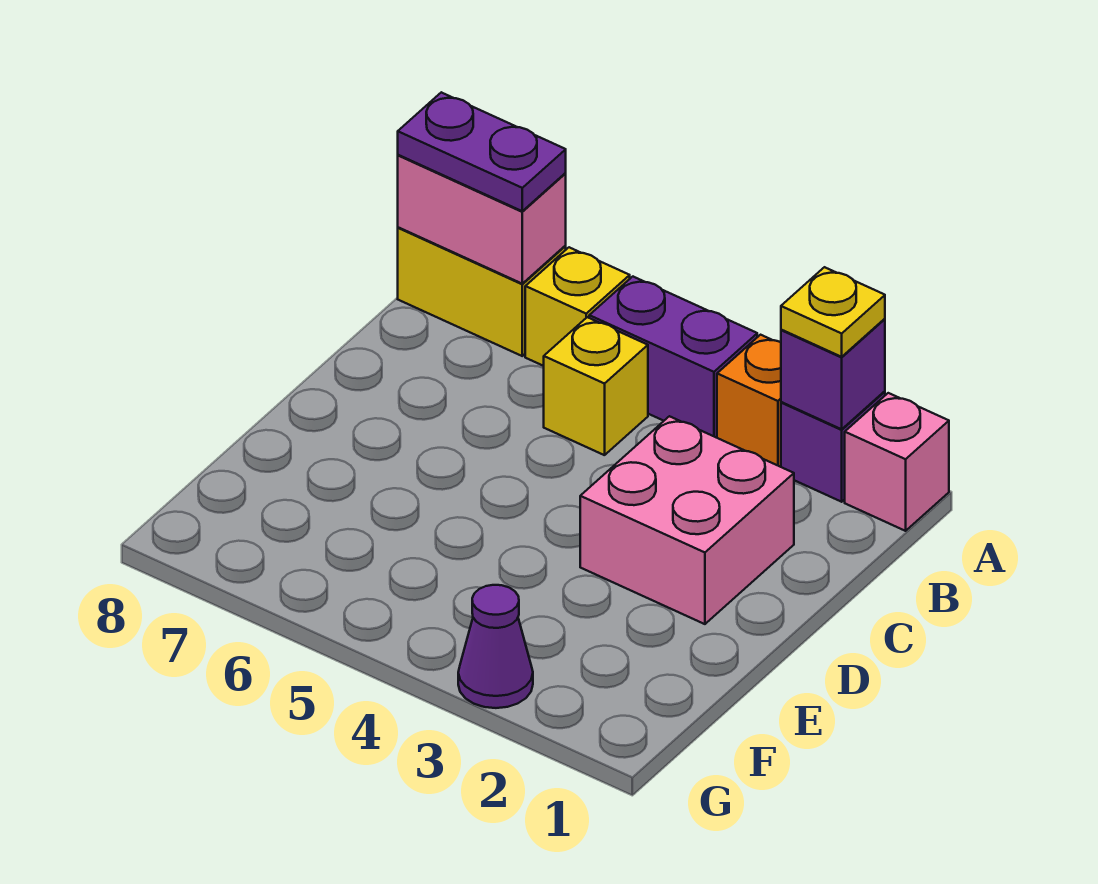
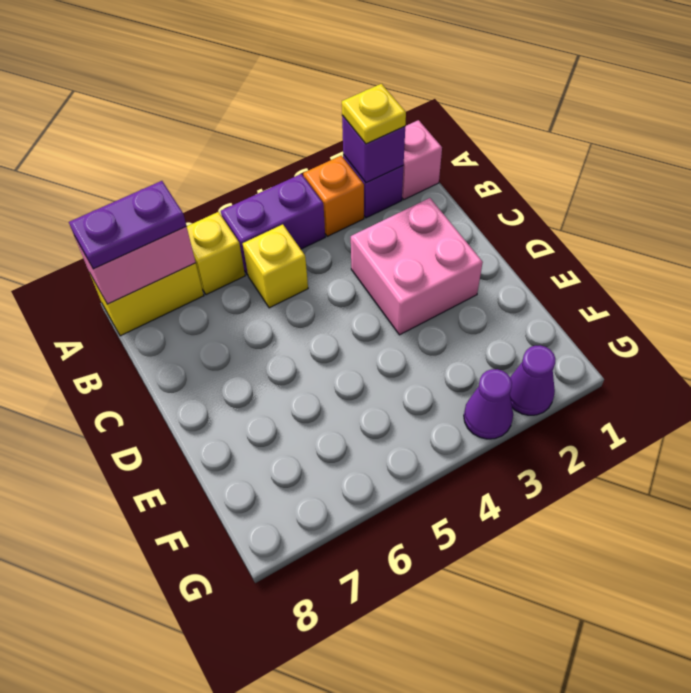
none -> purple 1x1 cone [510,345,556,415]

